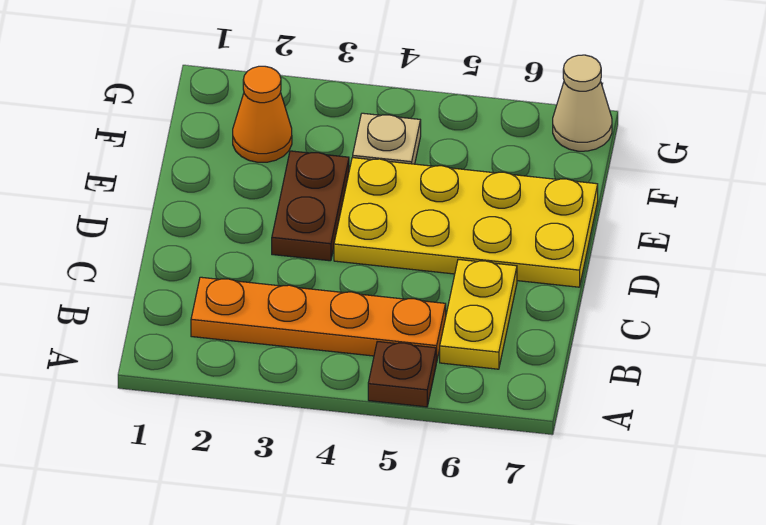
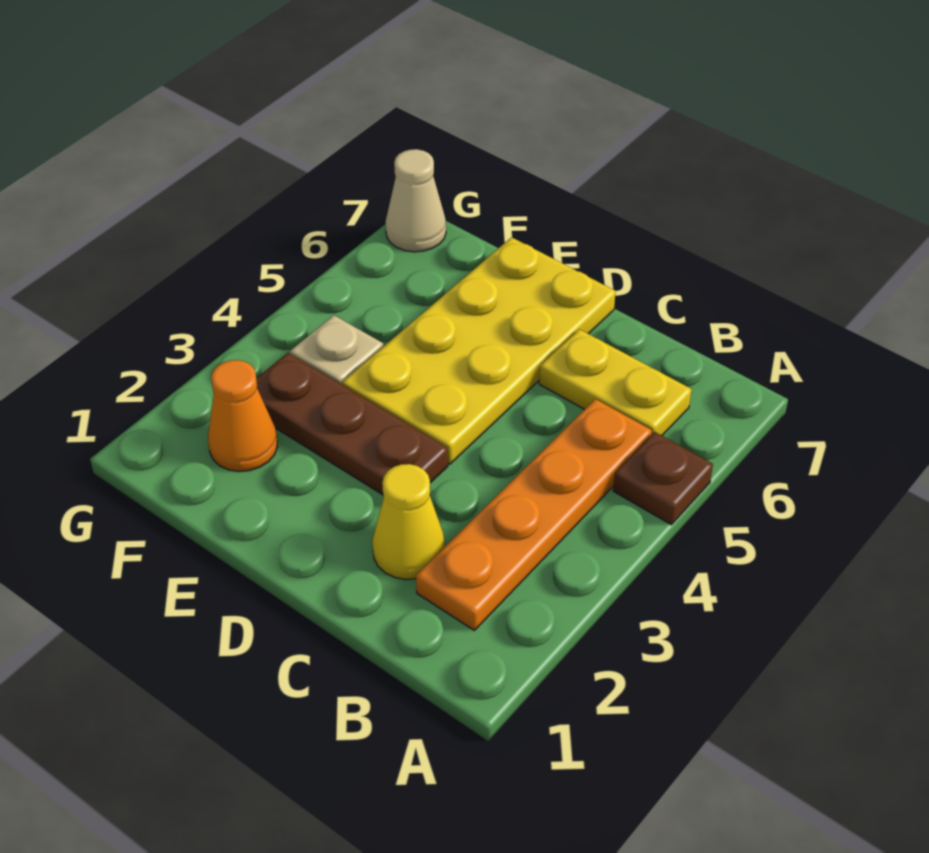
none -> yellow 1x1 cone [372,464,445,580]
brown 1x2 plate [272,151,349,261] -> brown 1x3 plate [256,353,448,495]

